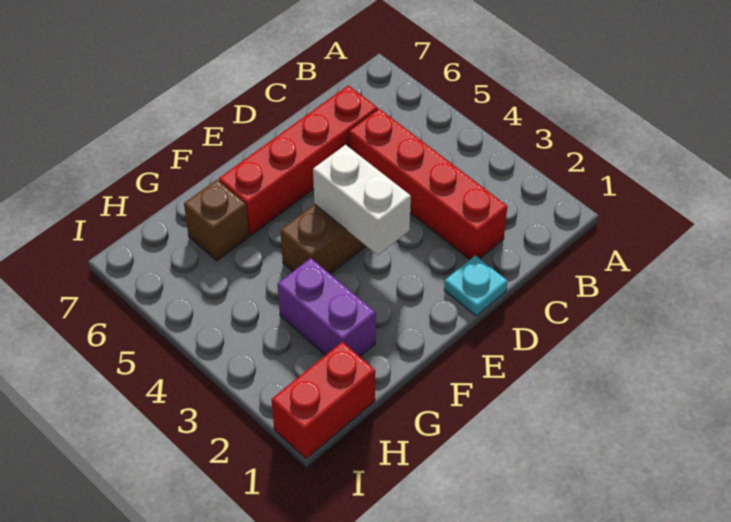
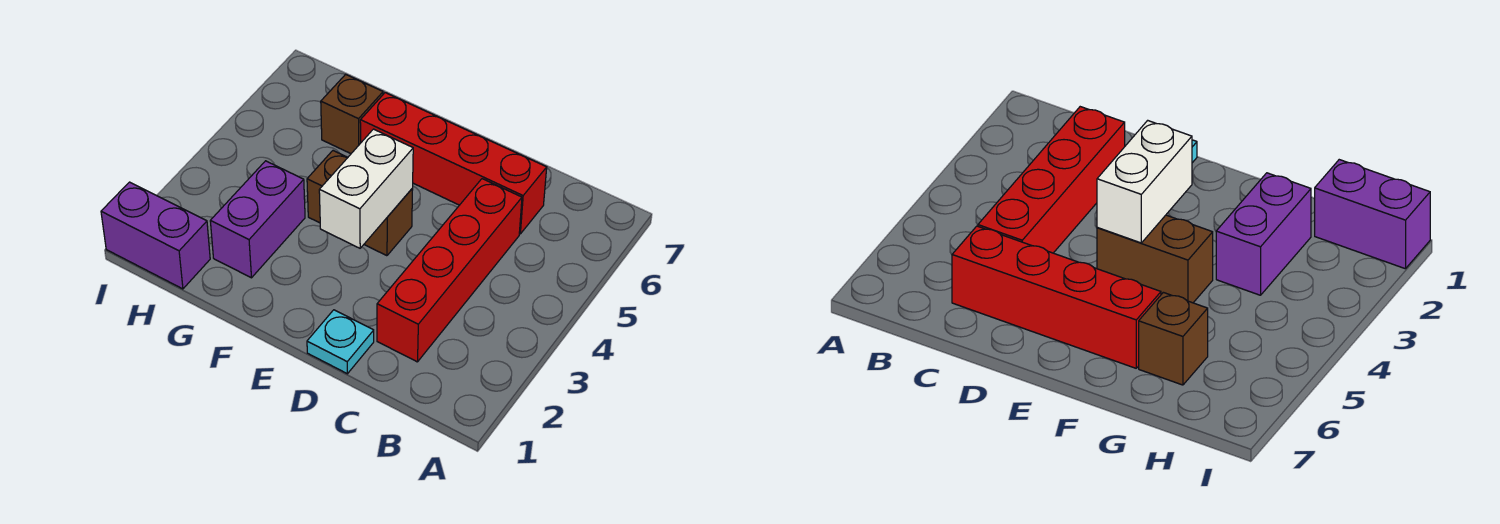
red 1x2 brick [271,342,375,458] -> purple 1x2 brick [101,182,210,289]

